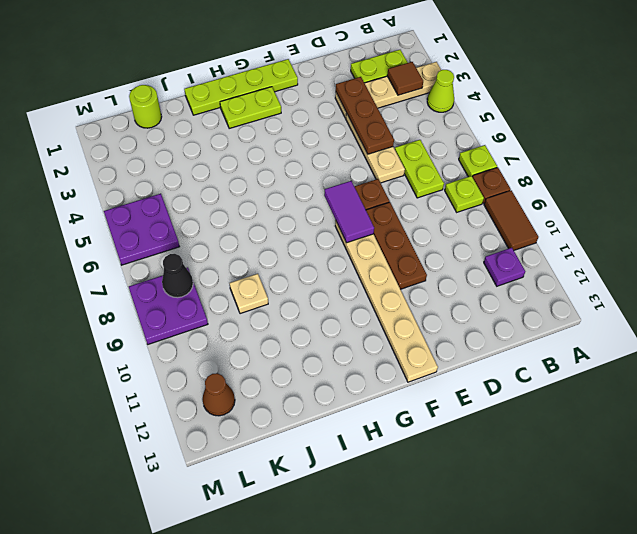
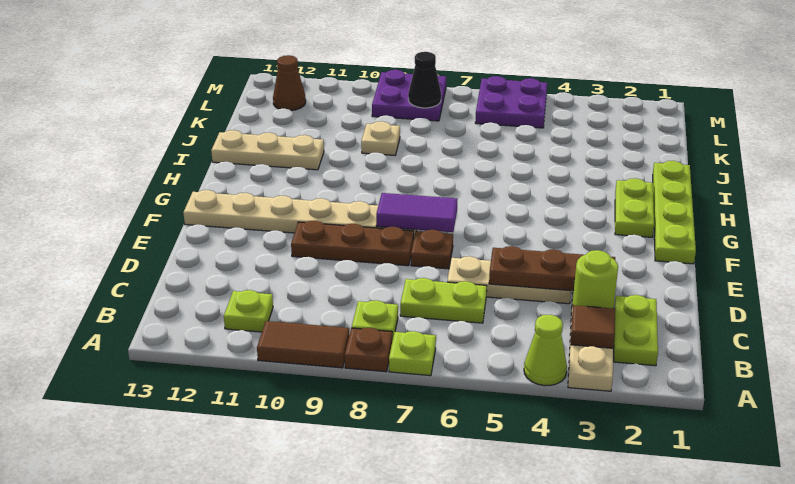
purple 1x1 plate [484,248,525,286] -> lime 1x1 plate [224,290,273,332]
none -> tan 1x3 plate [211,130,324,170]
lime 1x1 round brick [129,85,162,128] -> lime 1x1 round brick moved to [573,250,618,308]

